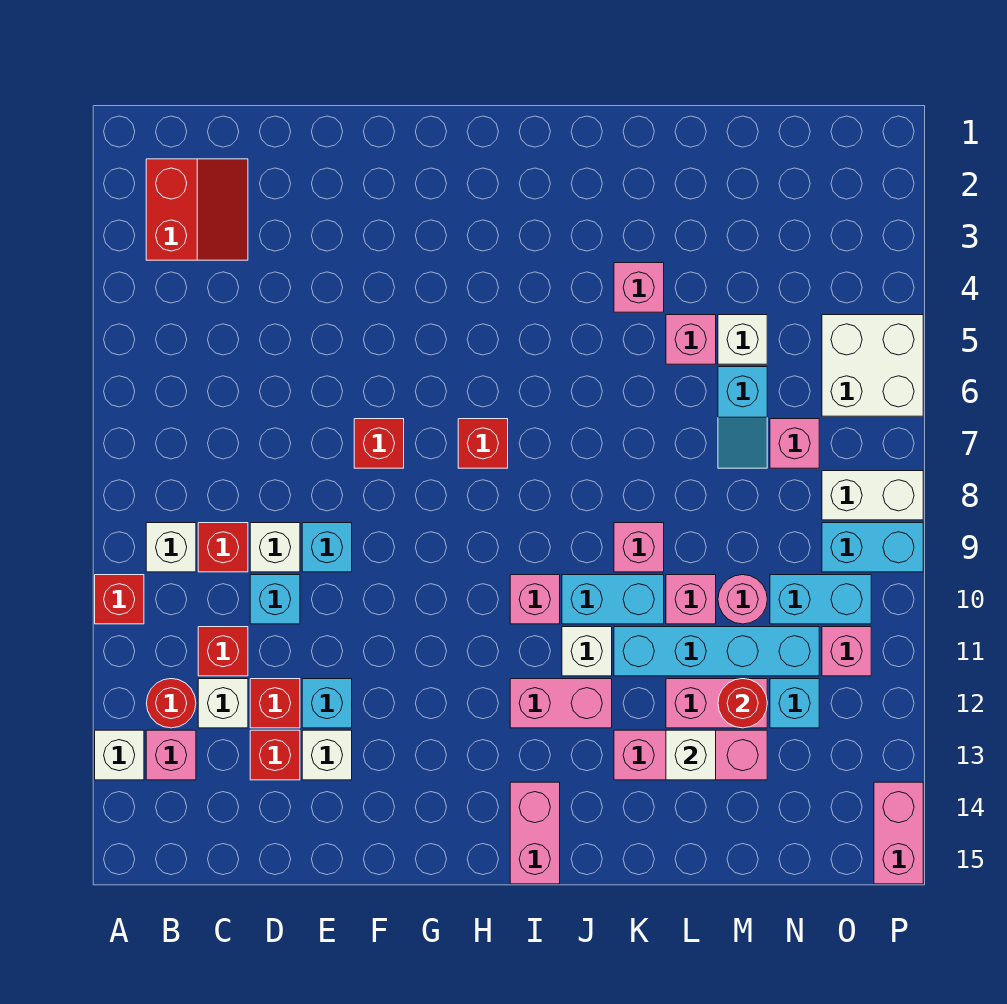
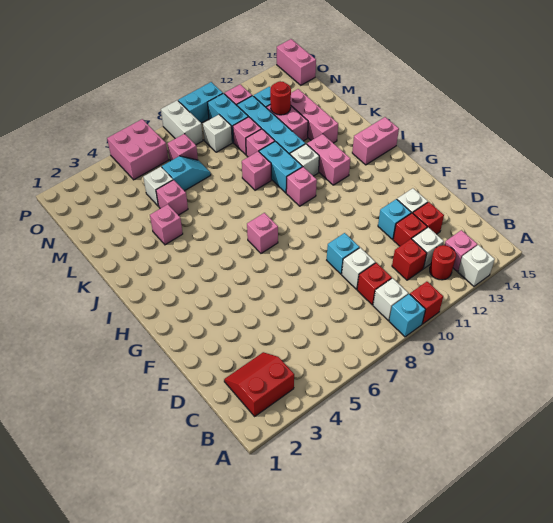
cyan 1x1 brick [250,575,300,624] -> cyan 1x1 brick moved to [389,294,425,337]
red 1x1 brick [354,419,404,468] -> none
red 1x1 brick [458,419,508,468] -> pink 1x1 brick [247,213,278,253]
white 1x1 brick [666,730,716,780] -> white 1x1 brick moved to [203,115,232,152]
pink 1x1 round brick [718,575,767,624] -> pink 1x1 brick [233,117,261,155]
white 2x2 brick [822,315,923,416] -> pink 2x2 brick [107,119,168,180]
cyan 1x2 brick [822,523,923,572] -> cyan 1x2 brick turned to [178,82,223,123]
pink 1x2 brick [874,782,923,884] -> pink 1x2 brick turned to [277,39,316,85]

